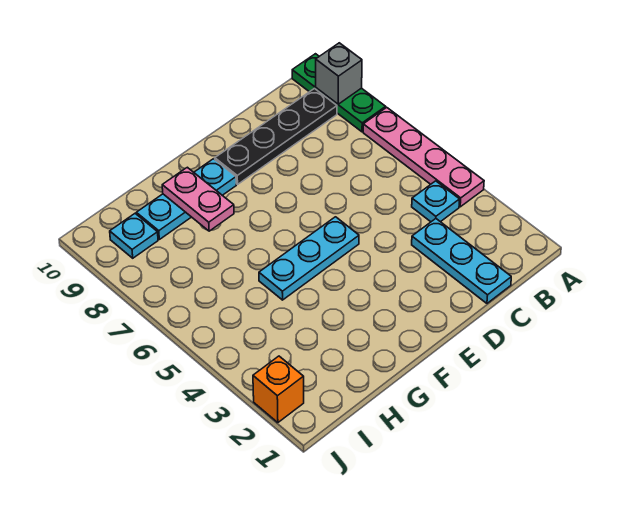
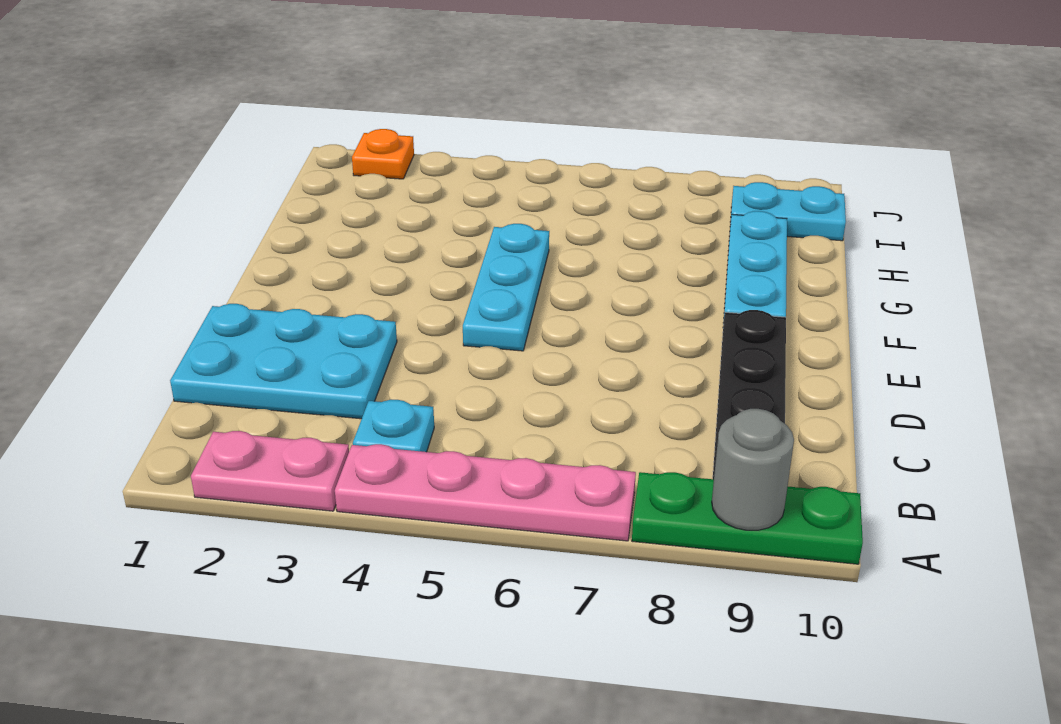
grey 1x1 brick [316,43,362,104] -> grey 1x1 round brick [712,409,794,530]
cyan 1x3 plate [412,219,511,303] -> cyan 2x3 plate [170,304,397,419]
pink 1x2 plate [162,167,234,231] -> pink 1x2 plate moved to [191,431,349,511]
cyan 1x1 plate [110,214,158,258] -> cyan 1x2 plate [730,182,846,241]
orange 1x1 brick [253,356,304,423] -> orange 1x1 plate [352,129,414,179]

